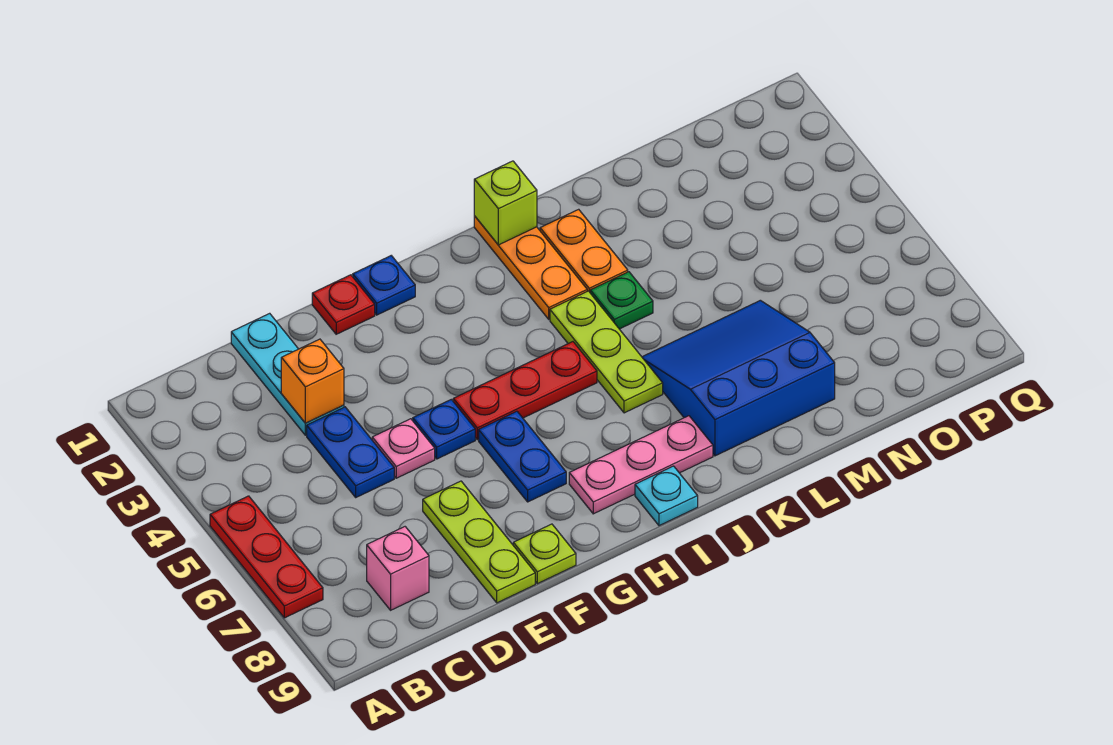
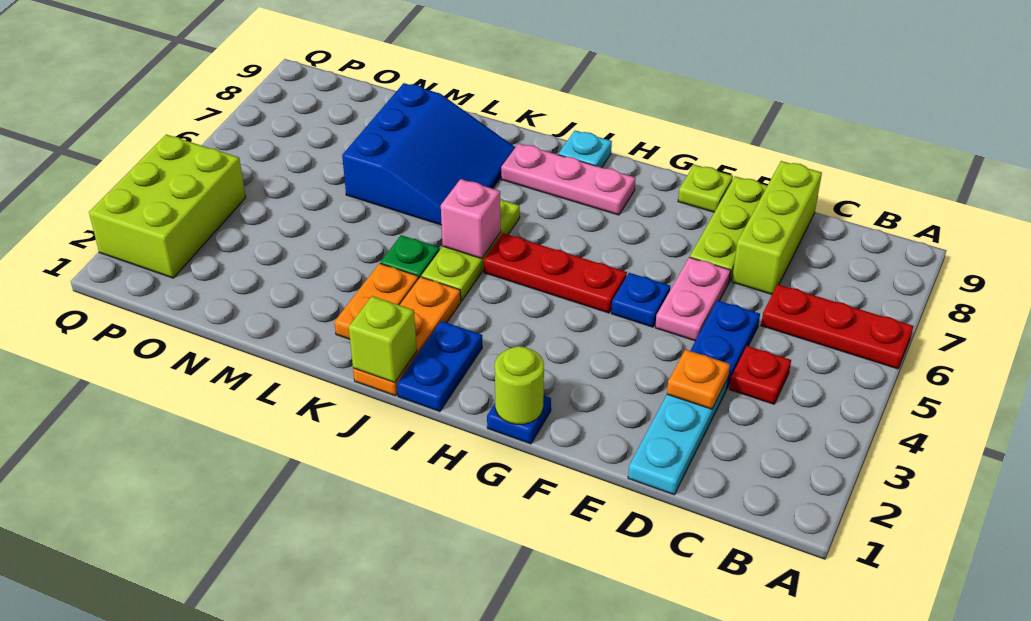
red 1x3 plate [210,496,323,618] -> red 1x3 plate turned to [761,284,913,369]
pink 1x1 brick [367,527,429,610] -> pink 1x1 brick moved to [441,179,501,259]
orange 1x1 brick [281,339,344,423] -> orange 1x1 plate [667,349,730,409]
none -> lime 1x3 brick [732,161,822,294]
pink 1x1 plate [372,419,435,478] -> pink 1x2 plate [655,257,731,341]
red 1x1 plate [312,275,375,334] -> red 1x1 plate moved to [729,346,791,404]
none -> lime 1x1 round brick [495,346,544,424]
blue 1x2 plate [479,411,566,502] -> blue 1x2 plate moved to [397,321,482,412]
blue 3x3 slope [642,300,835,456] -> blue 3x3 slope turned to [342,83,515,225]
none -> lime 2x3 brick [89,135,246,278]

